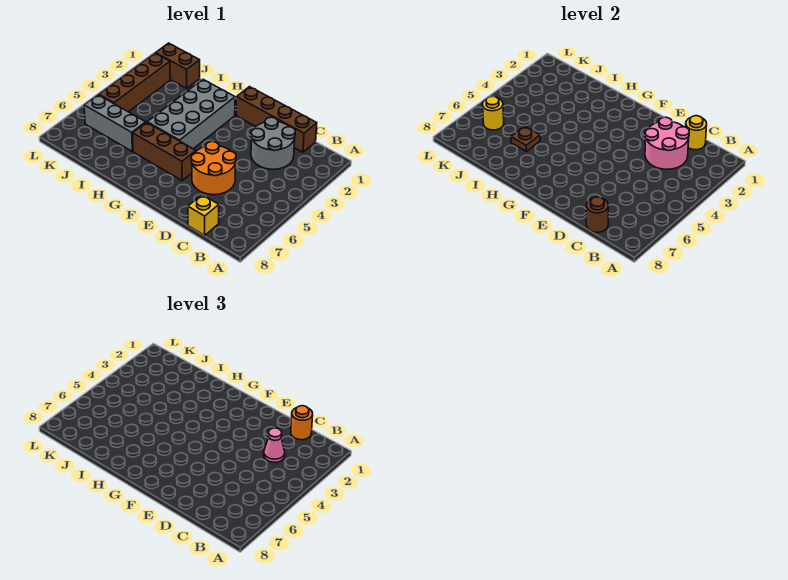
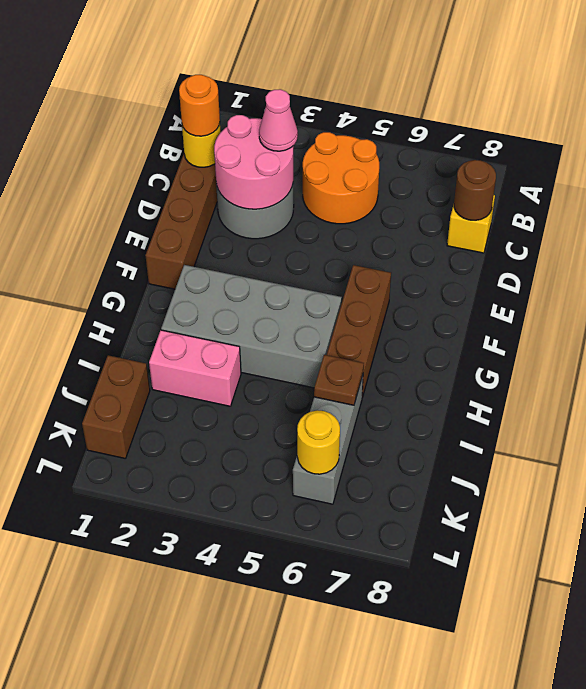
orange 2x2 round brick [191,142,236,195] -> orange 2x2 round brick moved to [303,132,379,224]
none -> pink 1x2 brick [149,330,241,406]
brown 1x4 brick [99,53,170,112] -> none

